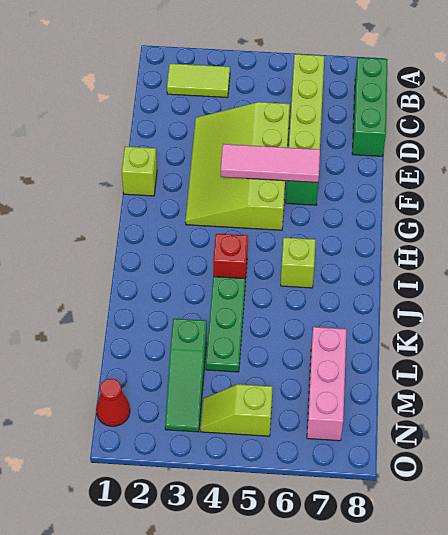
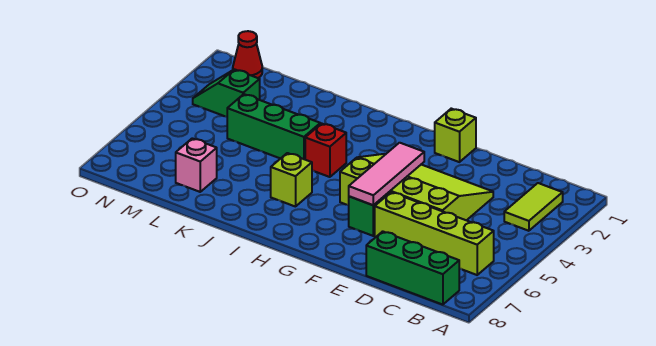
green 1x3 plate [206,277,245,372] -> green 1x3 brick [227,94,320,159]
green 1x3 slope [165,319,207,432] -> green 1x2 slope [193,69,260,117]
pink 1x3 brick [307,327,346,441] -> pink 1x1 brick [176,138,217,192]
lime 1x2 slope [201,384,273,436] -> none

